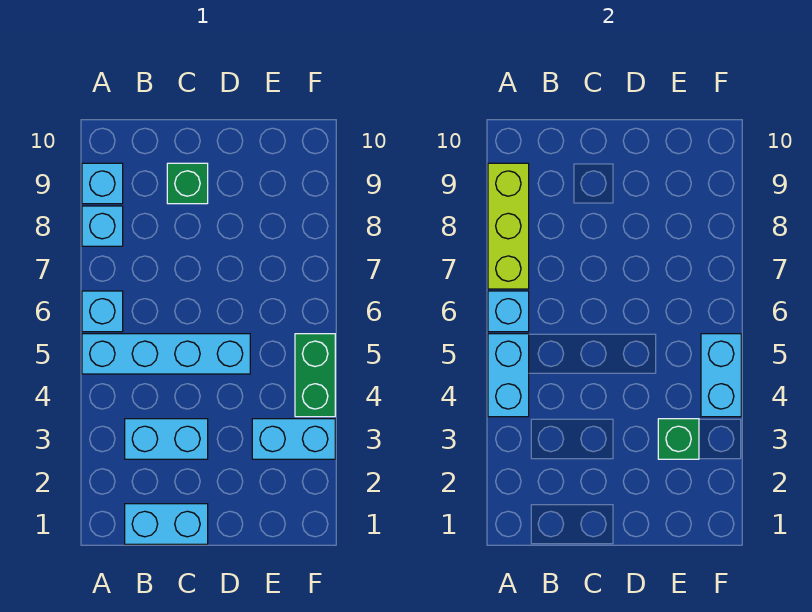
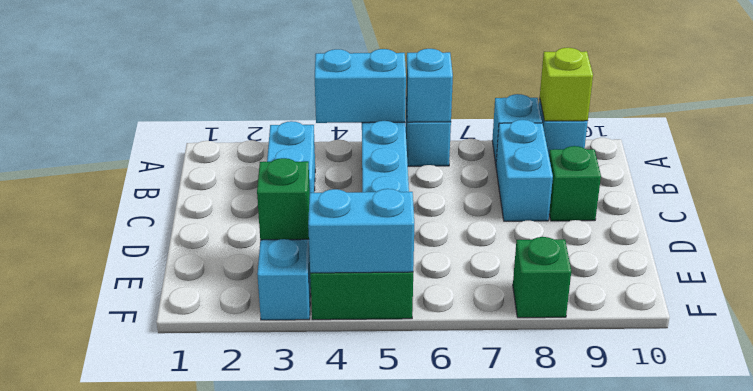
lime 1x3 brick [488,163,529,289] -> lime 1x1 brick [540,48,593,121]
cyan 1x2 brick [125,504,208,544] -> cyan 1x2 brick moved to [496,120,553,221]
none -> green 1x1 brick [513,237,571,318]

